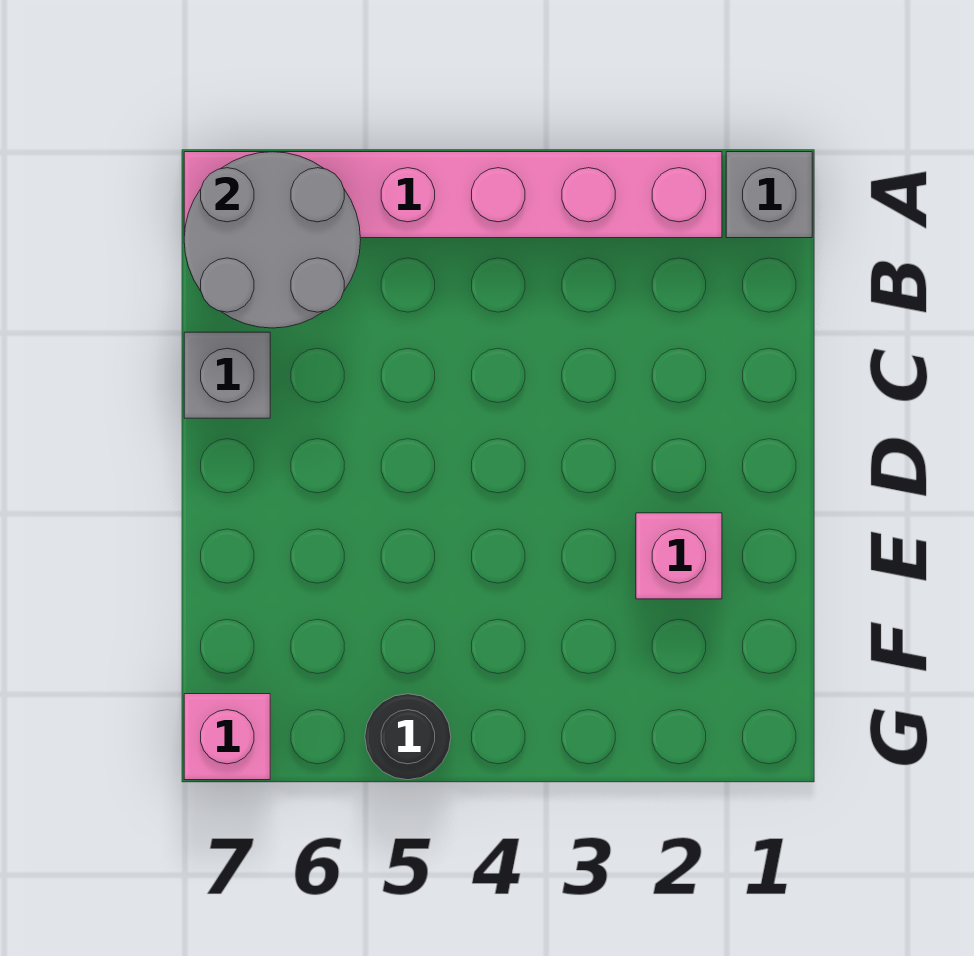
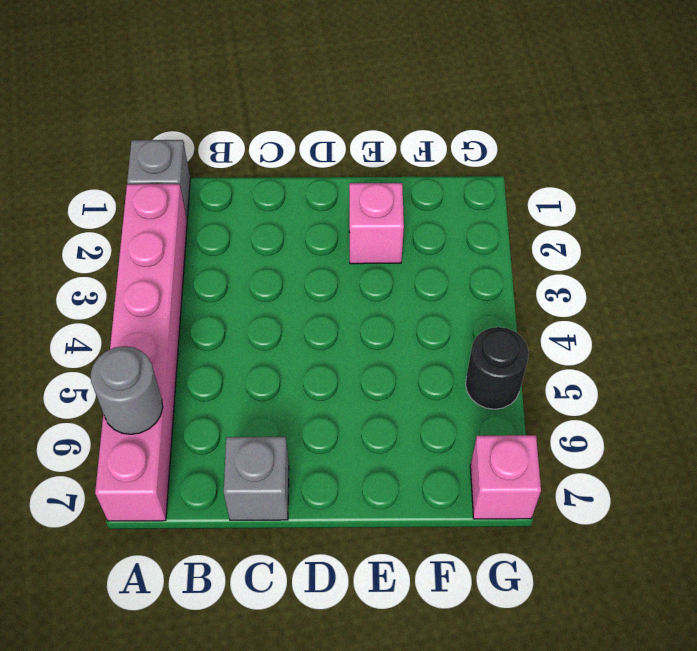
grey 2x2 round brick [184,152,361,328] -> grey 1x1 round brick [91,346,163,434]

